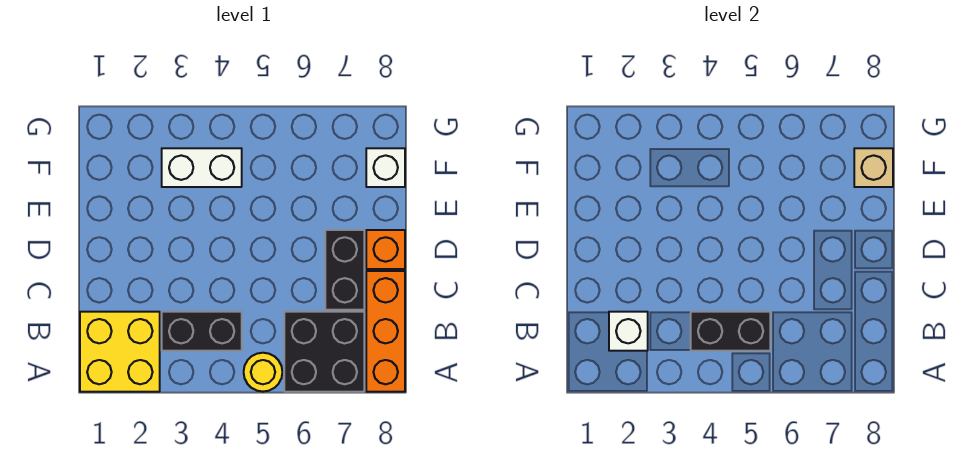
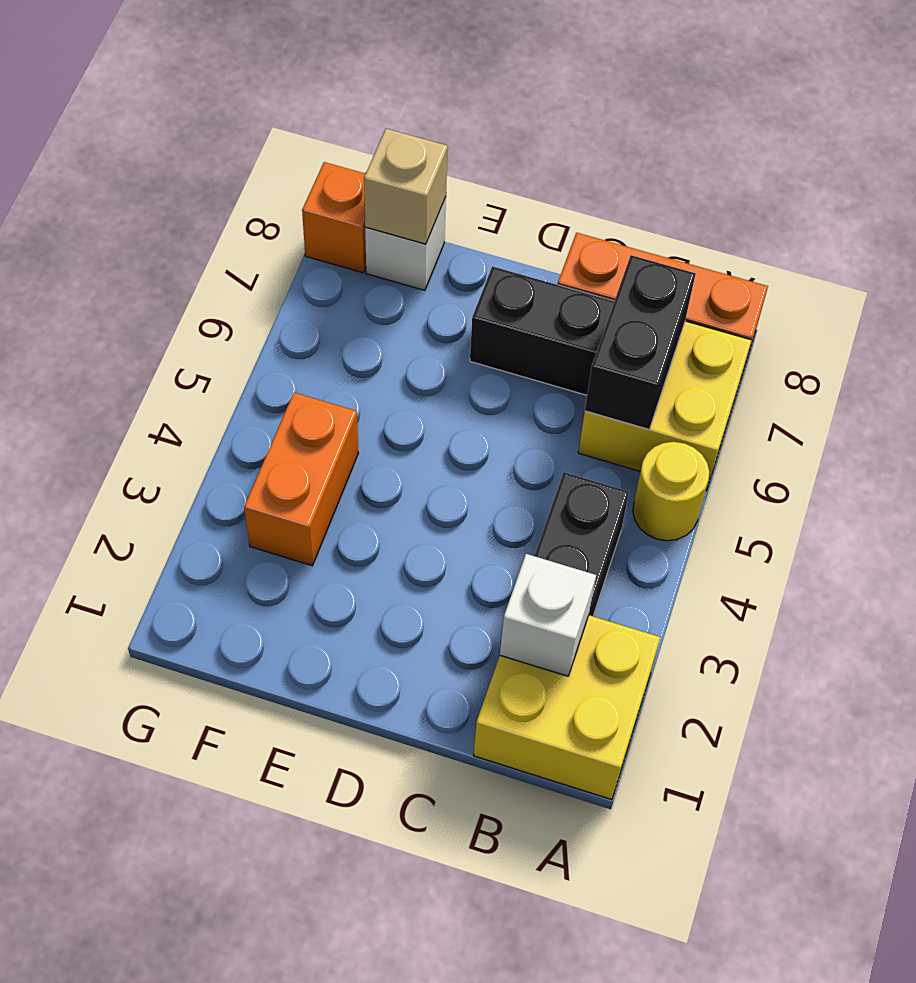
black 2x2 brick [284,312,364,392] -> yellow 2x2 brick [578,321,752,491]
black 1x2 brick [691,312,770,351] -> black 1x2 brick moved to [585,255,695,429]
orange 1x1 brick [366,230,405,269] -> orange 1x1 brick moved to [302,162,366,273]
white 1x2 brick [162,148,242,187] -> orange 1x2 brick [244,393,358,566]

